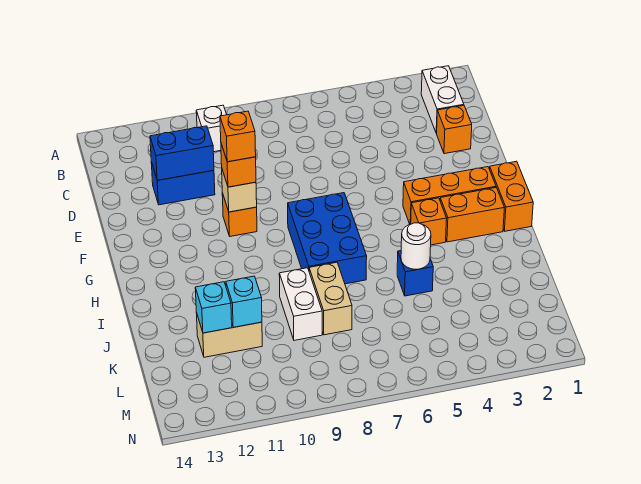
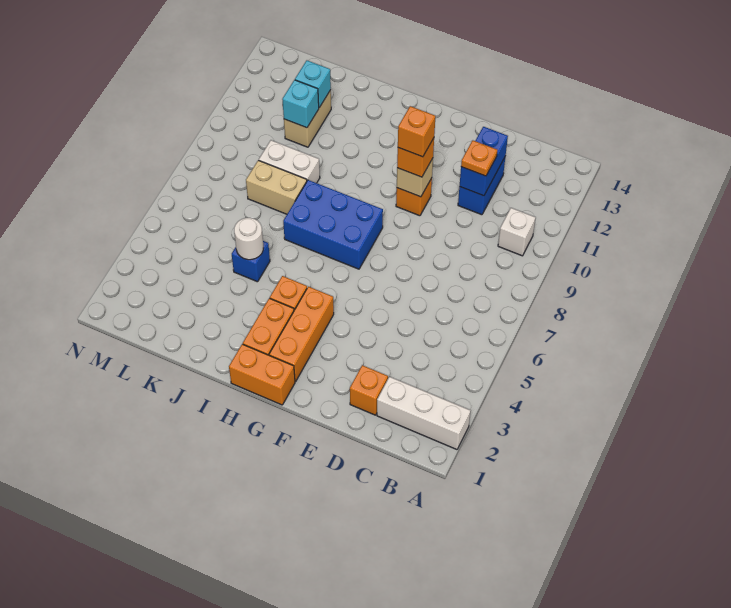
white 1x2 brick [421,66,464,133] -> white 1x3 brick [377,377,471,449]
none -> orange 1x1 plate [461,140,497,176]

